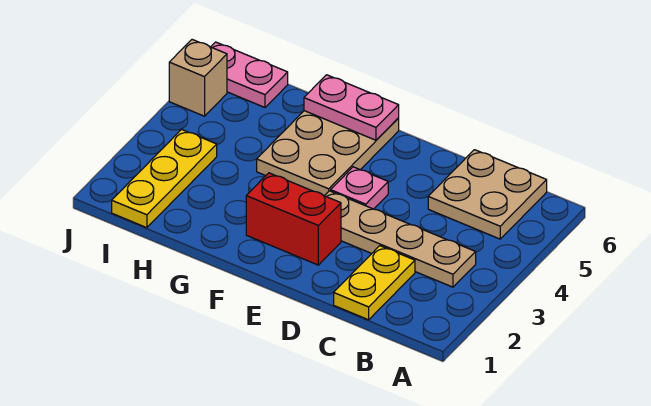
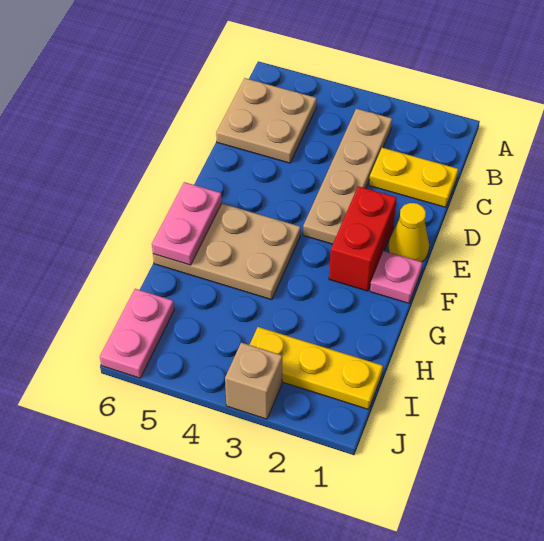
none -> yellow 1x1 cone [388,203,429,262]
pink 1x1 plate [331,167,388,209] -> pink 1x1 plate moved to [370,251,423,303]
tan 1x1 brick [169,40,227,116] -> tan 1x1 brick moved to [225,342,282,419]

